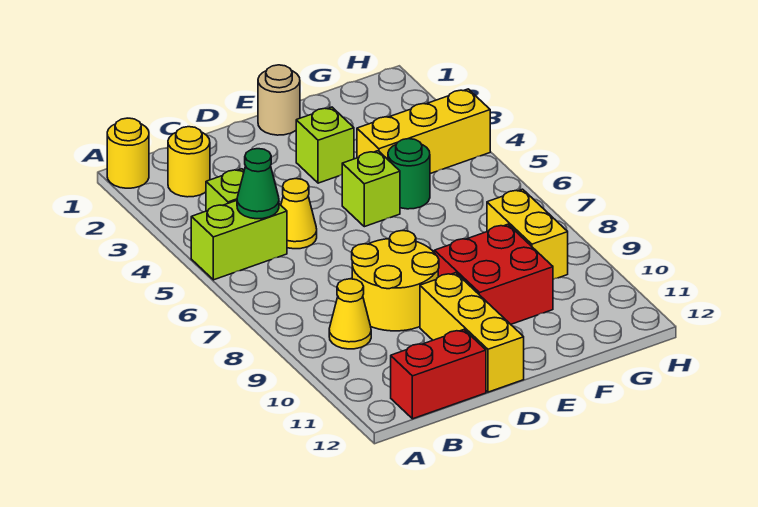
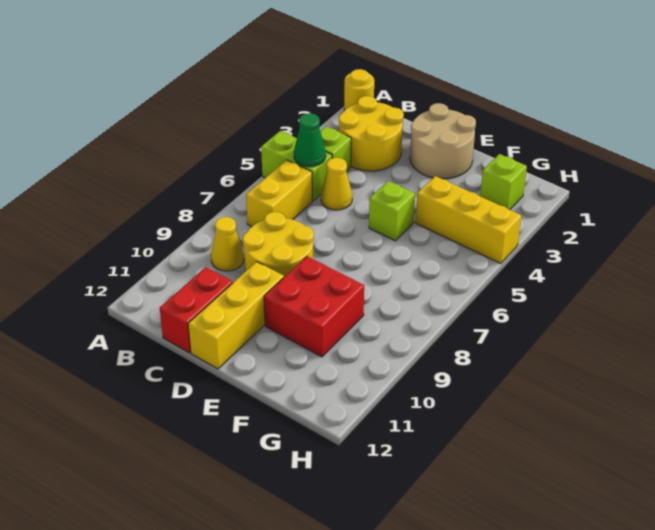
yellow 1x1 round brick [168,127,210,197] -> yellow 2x2 round brick [339,96,404,171]
red 1x2 brick [391,330,486,419] -> red 1x2 brick turned to [160,267,233,353]
tan 1x1 round brick [258,65,300,135] -> tan 2x2 round brick [410,103,476,179]
lime 1x1 brick [296,107,354,183] -> lime 1x1 brick moved to [480,154,527,210]
green 1x1 round brick [388,139,430,209] -> none
yellow 1x2 brick [487,189,568,279] -> yellow 1x2 brick moved to [246,160,312,227]

